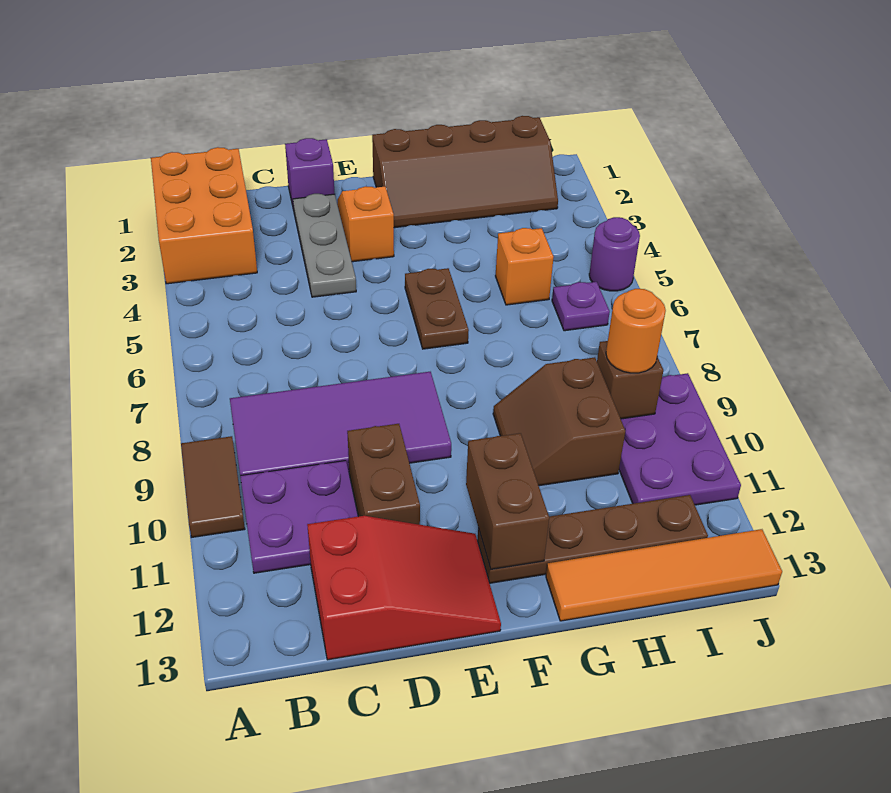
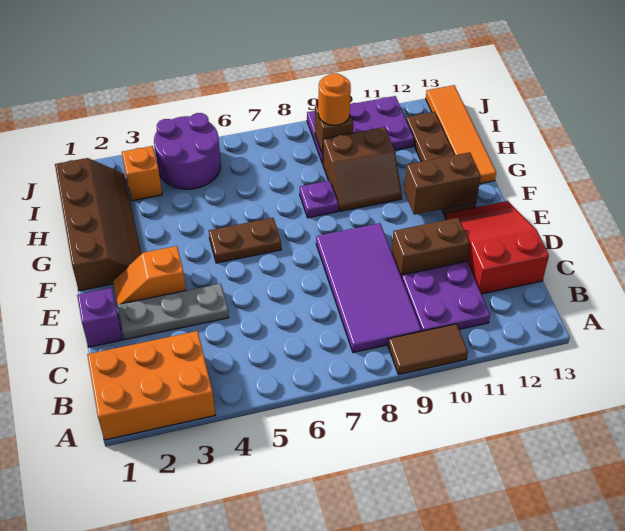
orange 1x1 brick [496,228,553,305] -> orange 1x1 brick moved to [122,146,162,201]
purple 1x1 plate [552,282,610,331] -> purple 1x1 plate moved to [300,181,338,218]
purple 1x1 round brick [589,217,640,291] -> purple 2x2 round brick [154,113,221,189]

